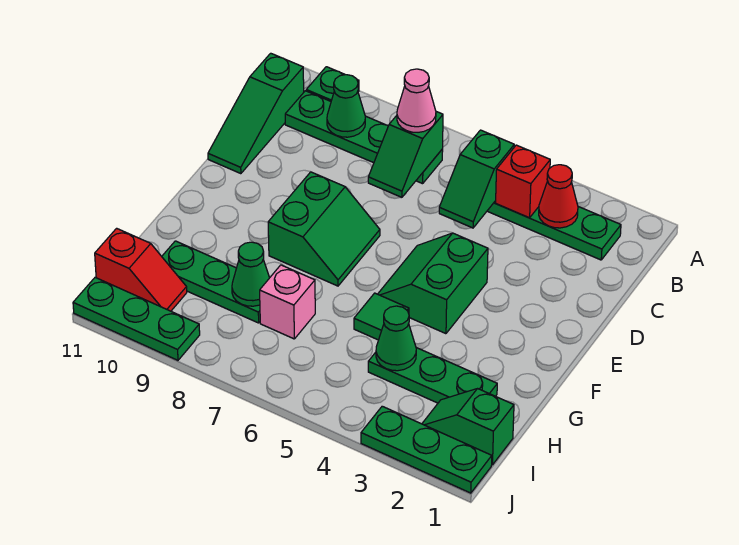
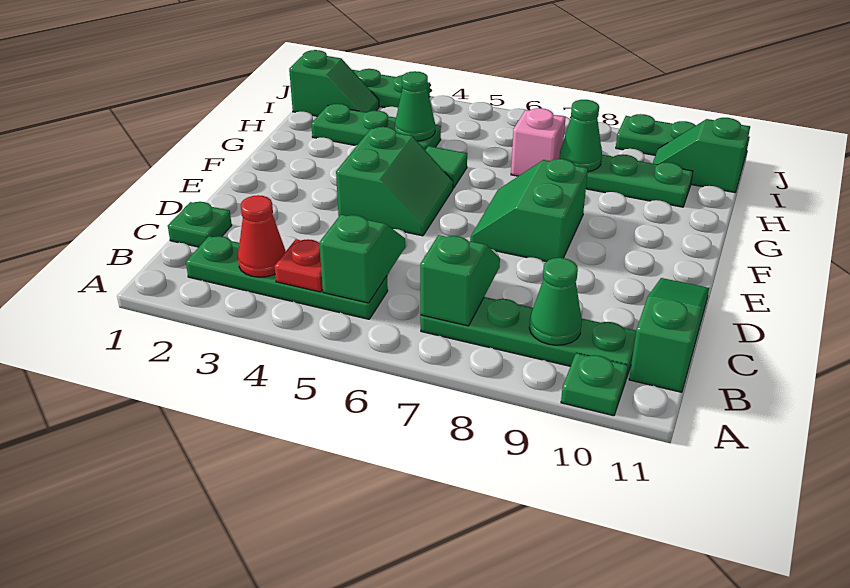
red 1x1 brick [496,145,550,218] -> red 1x1 plate [274,239,323,292]
pink 1x1 cone [397,69,436,132] -> none
none -> green 1x1 plate [168,202,232,247]
red 1x2 slope [95,228,187,311] -> green 1x2 slope [652,118,750,192]

